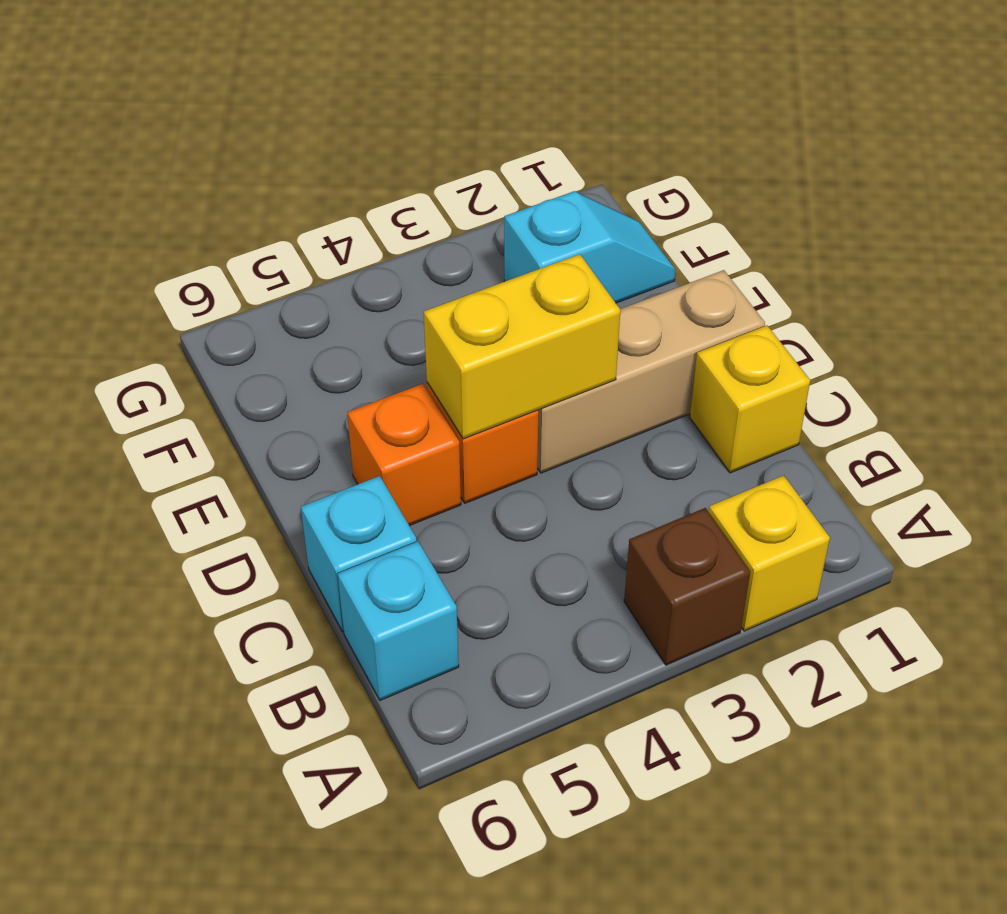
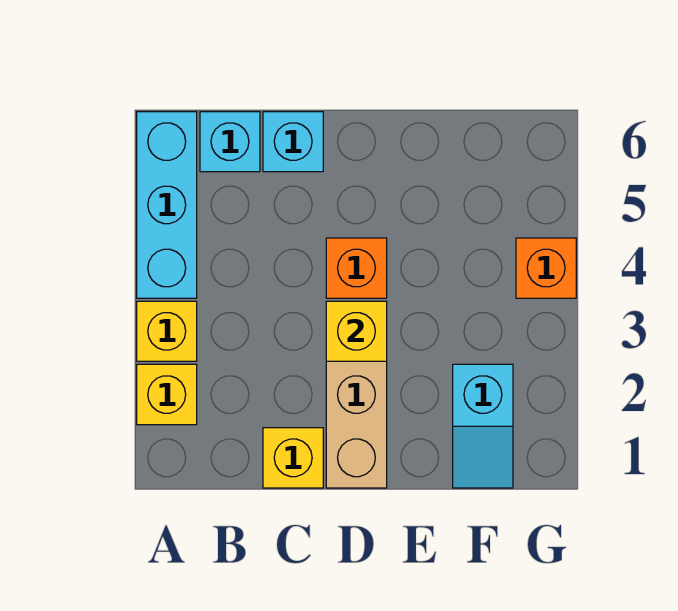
brown 1x1 brick [624,508,750,665] -> yellow 1x1 brick [137,301,197,361]
none -> cyan 1x3 brick [137,112,197,298]
yellow 1x2 brick [424,254,620,439] -> yellow 1x1 brick [326,301,387,361]
orange 1x1 brick [347,384,461,526] -> orange 1x1 brick moved to [516,238,576,298]

